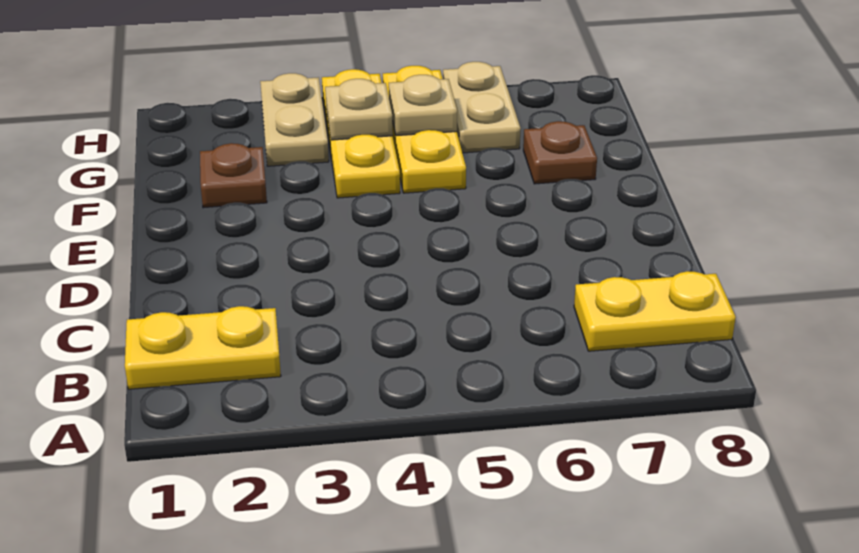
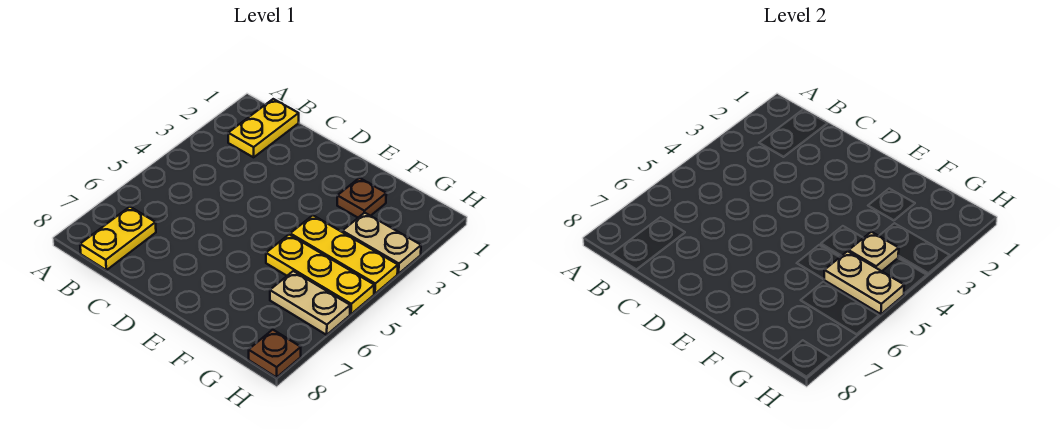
brown 1x1 plate [523,121,597,184] -> brown 1x1 plate moved to [249,330,301,377]
tan 1x1 plate [389,75,457,136] -> tan 1x2 plate [824,251,904,314]

